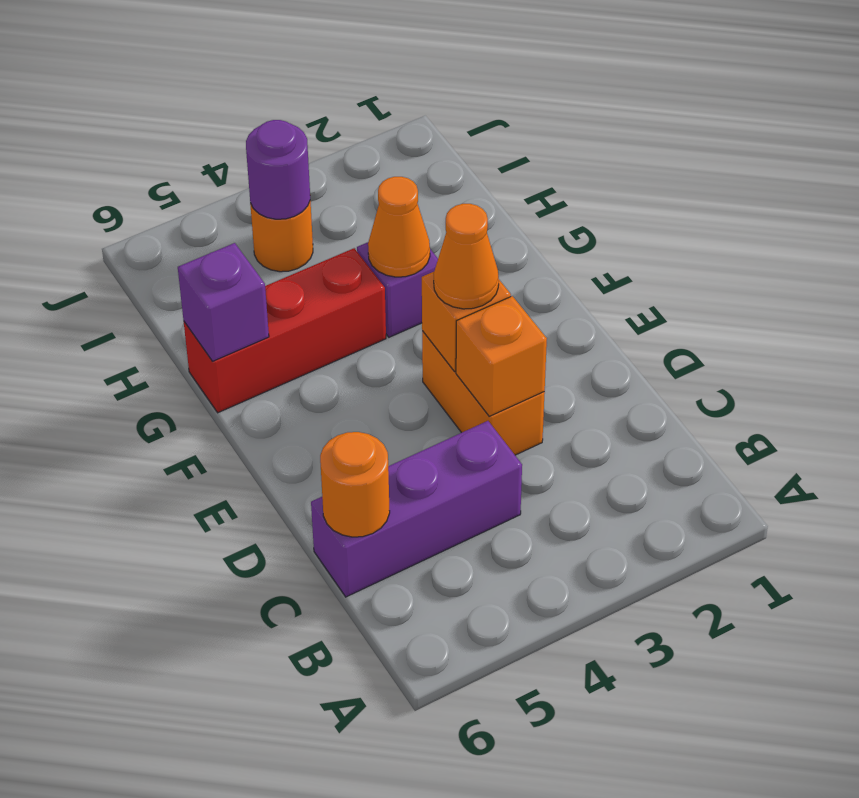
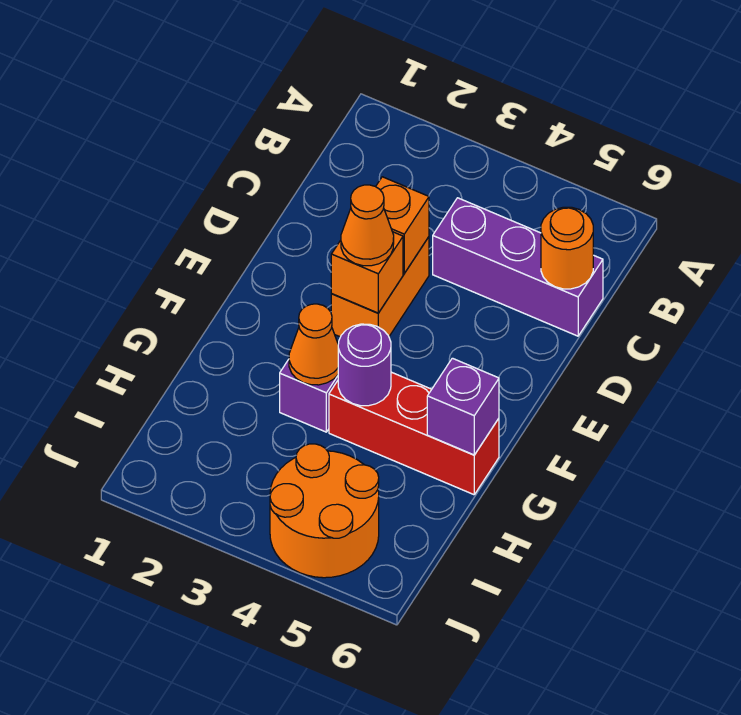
orange 1x1 round brick [250,201,313,272] -> orange 2x2 round brick [270,444,379,578]
purple 1x1 round brick [246,120,310,219] -> purple 1x1 round brick moved to [338,324,391,406]

